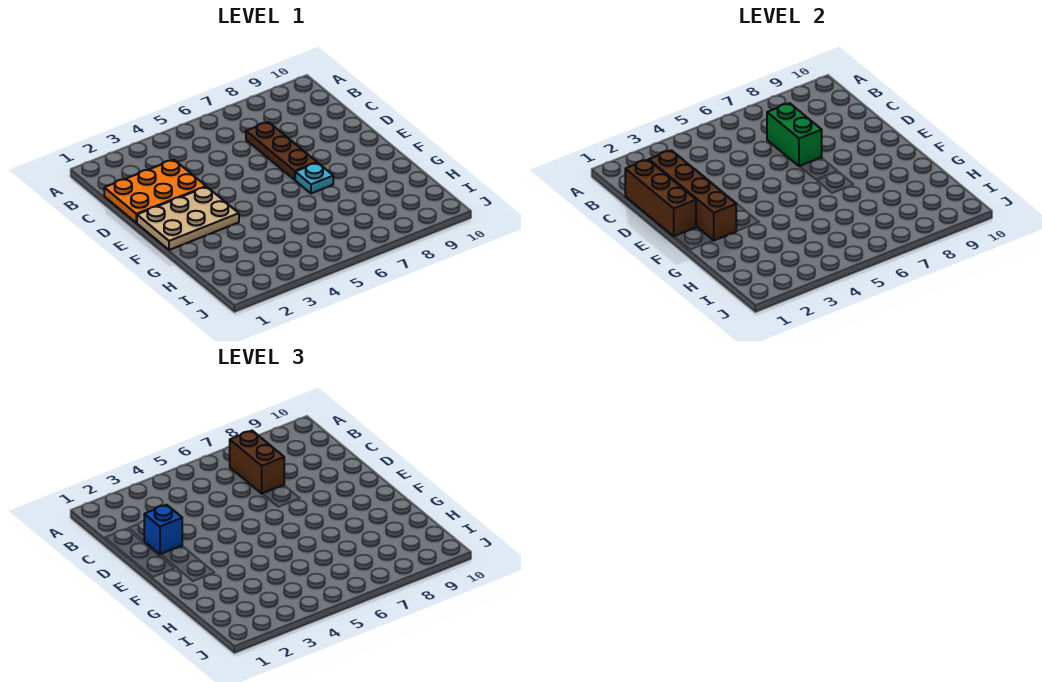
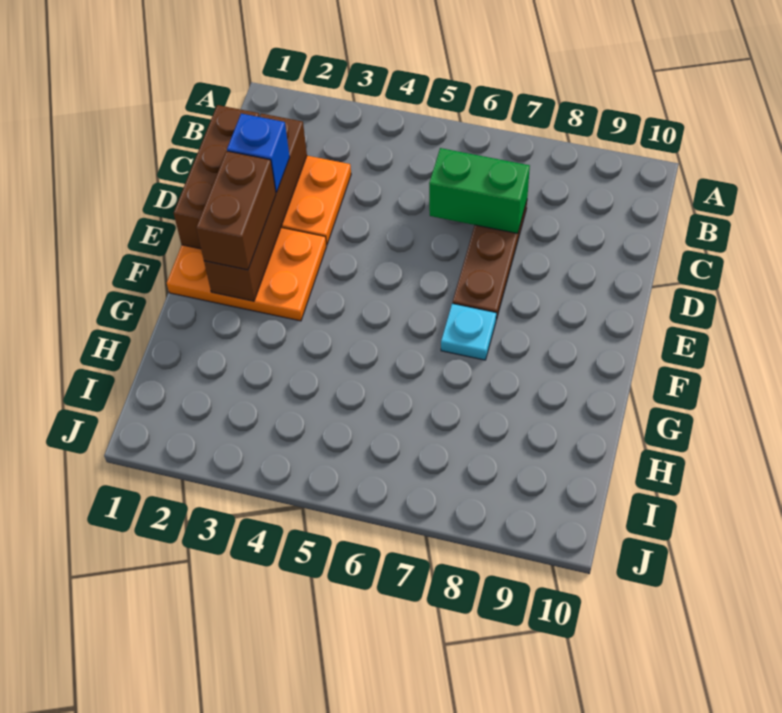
brown 1x2 brick [230,431,284,494] -> brown 1x2 brick moved to [196,151,276,270]
green 1x2 brick [767,103,822,166] -> green 1x2 brick turned to [429,148,530,233]
tan 2x3 plate [137,187,239,250] -> orange 2x3 plate [167,228,327,321]

